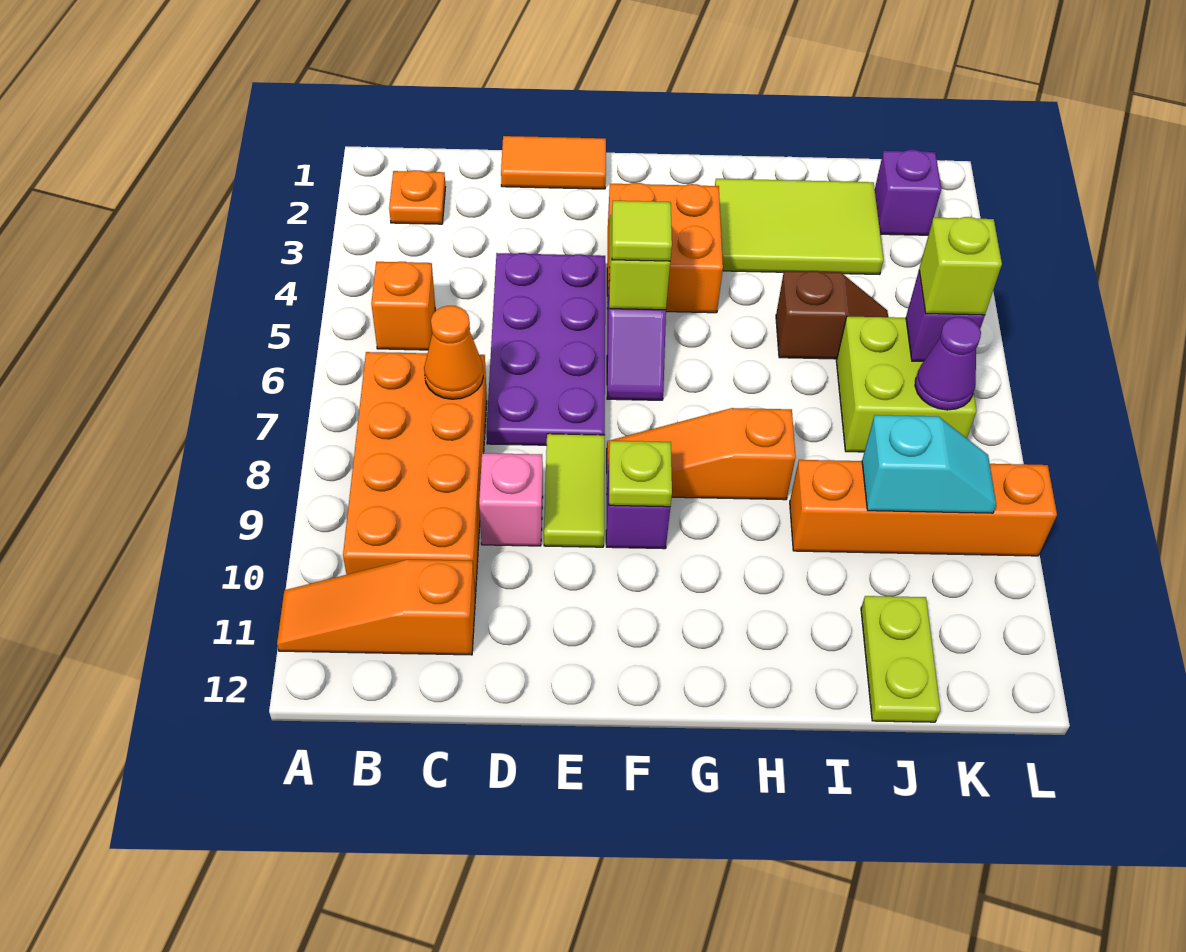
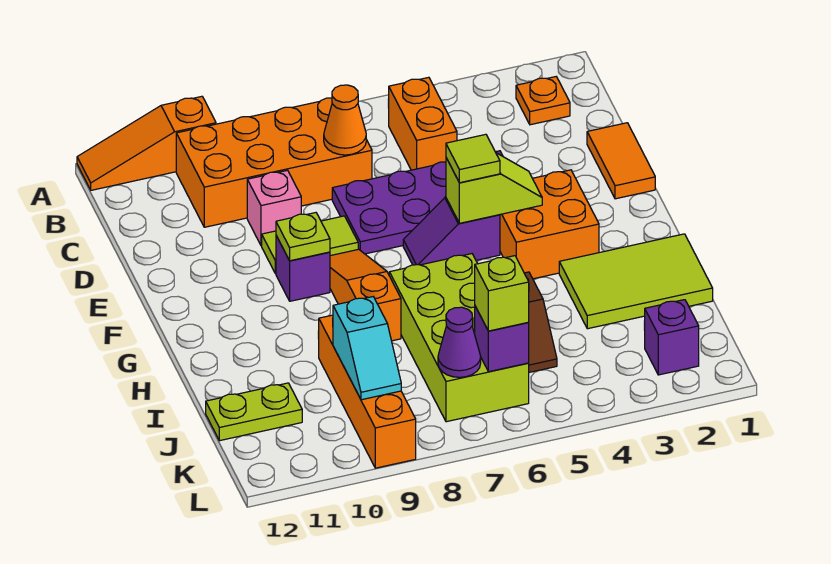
orange 1x3 slope [277,559,475,655] -> orange 1x3 slope turned to [77,96,216,190]
orange 1x1 brick [371,262,435,350] -> orange 1x2 brick [388,77,457,170]
lime 2x3 tile [715,179,883,274] -> lime 2x3 tile turned to [559,234,713,329]
lime 2x2 brick [836,316,977,452] -> lime 2x4 brick [389,254,529,422]

